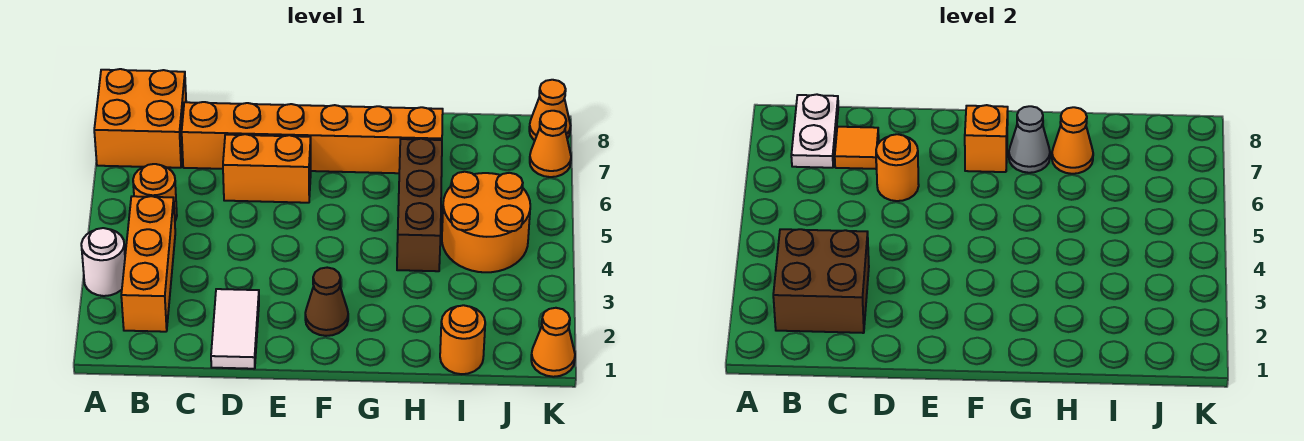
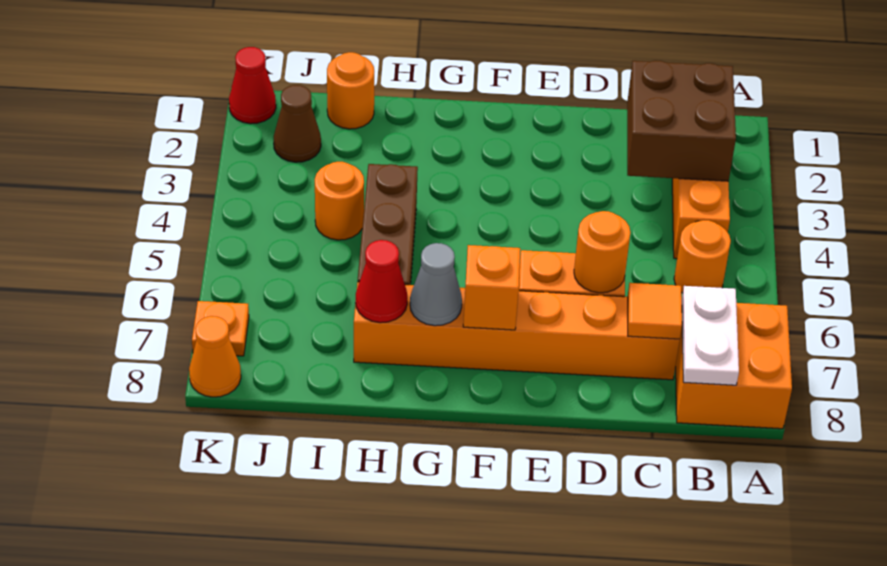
white 1x1 round brick [81,228,125,296] -> none
white 1x2 tile [211,289,259,369] -> none
brown 1x1 cone [305,268,348,336] -> brown 1x1 cone moved to [274,85,321,162]
orange 1x1 cone [1052,107,1093,174] -> red 1x1 cone [356,240,407,323]
orange 2x2 round brick [442,172,530,272] -> orange 1x1 round brick [315,162,364,240]
orange 1x1 cone [531,308,575,377] -> red 1x1 cone [229,47,276,124]
orange 1x1 cone [530,111,571,177] -> orange 1x1 plate [192,301,249,356]

